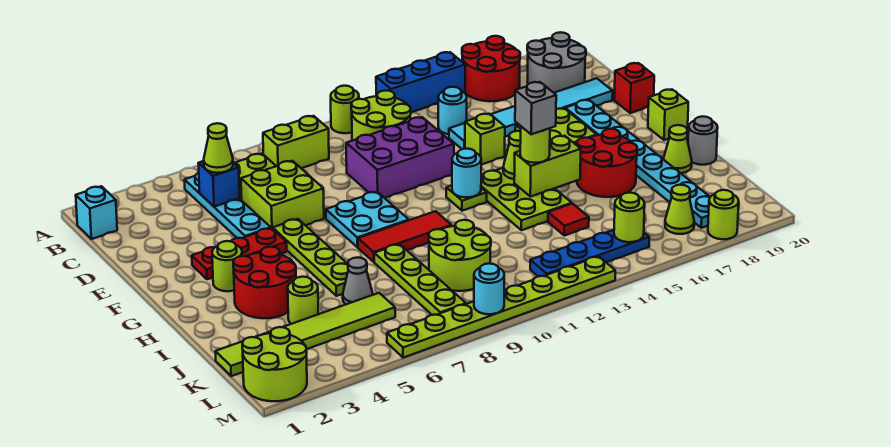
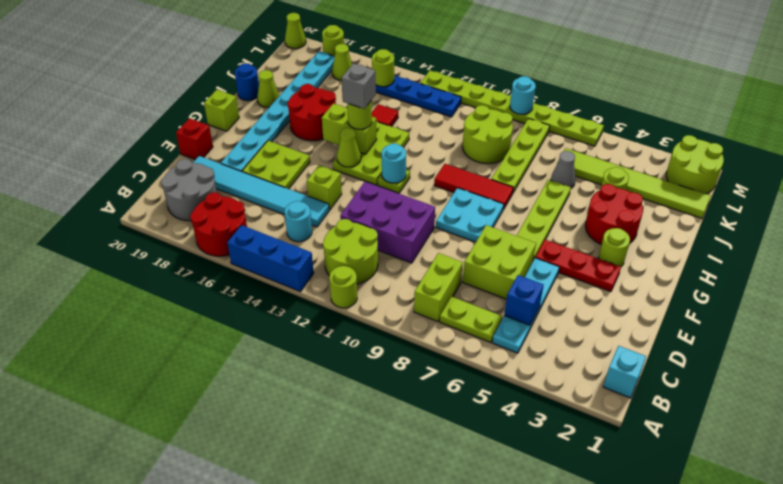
lime 1x2 brick [263,116,329,168] -> lime 1x2 brick turned to [414,253,463,321]
lime 1x1 cone [204,123,233,173] -> lime 1x1 cone moved to [285,13,306,49]
grey 1x1 round brick [688,116,718,165] -> blue 1x1 round brick [235,63,259,101]

